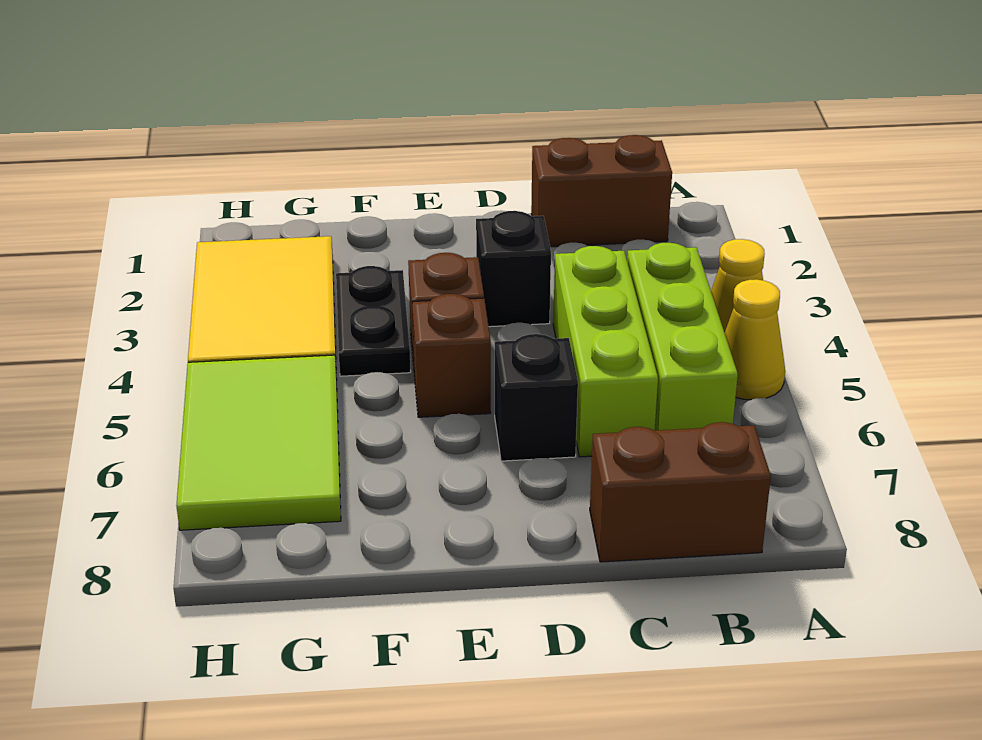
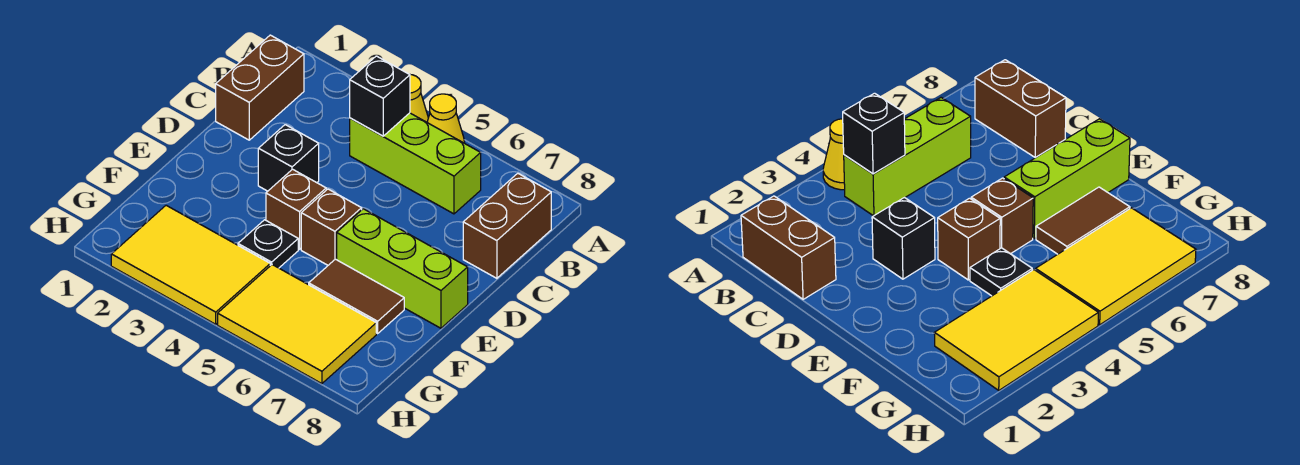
lime 1x3 brick [553,246,658,457] -> lime 1x3 brick moved to [337,209,468,328]
black 1x1 brick [495,334,578,461] -> black 1x1 brick moved to [350,56,410,136]
black 1x2 plate [336,266,411,376] -> black 1x1 plate [238,220,298,268]
none -> brown 1x2 tile [309,259,404,333]
lime 2x3 tile [176,355,341,530] -> yellow 2x3 tile [218,265,376,384]

